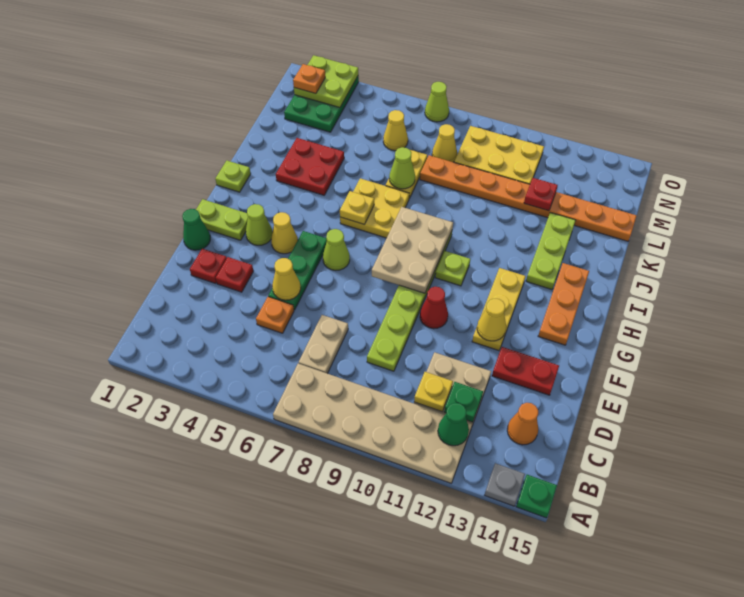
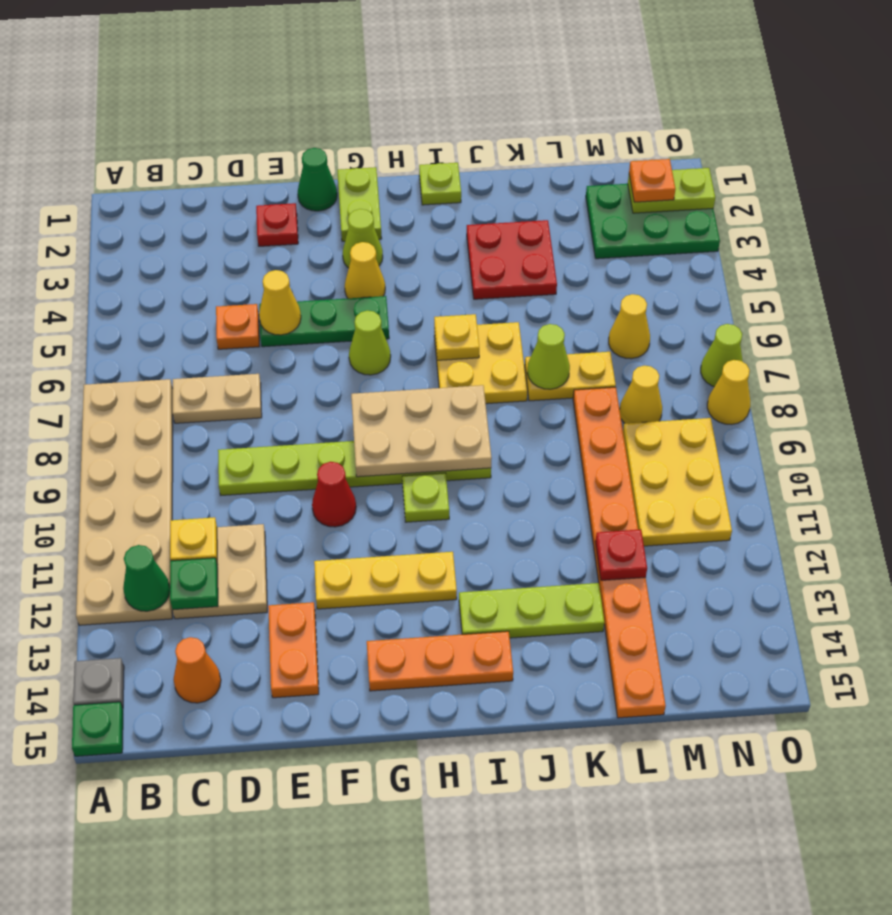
red 1x1 plate [216,257,253,292] -> none
red 1x2 plate [492,347,559,395] -> orange 1x2 plate [268,602,319,698]
yellow 1x1 cone [477,299,506,341] -> yellow 1x1 cone moved to [707,360,750,424]
lime 2x2 plate [294,55,358,108] -> lime 1x2 plate [628,168,715,213]

